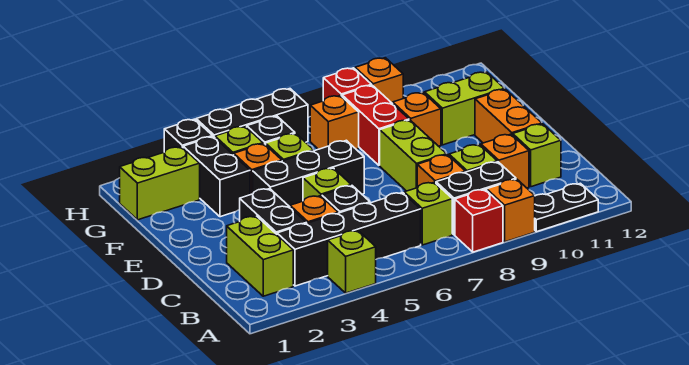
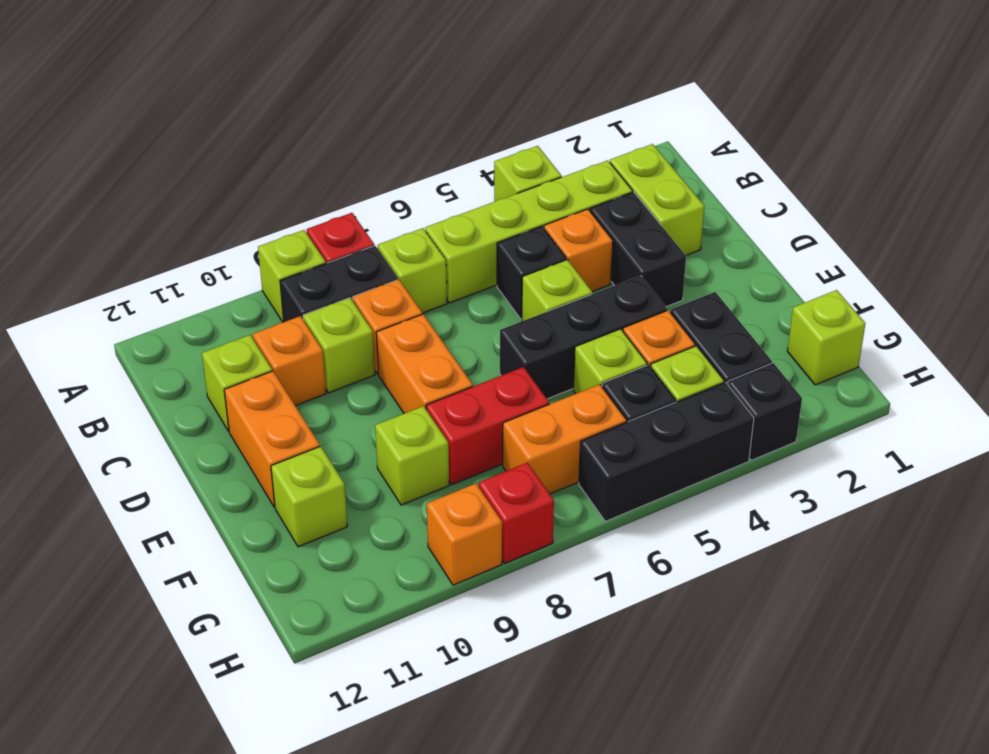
orange 1x1 brick [487,179,535,242] -> lime 1x1 brick [258,230,326,322]
black 1x2 plate [535,183,598,232] -> none
black 1x4 brick [277,193,421,286] -> lime 1x4 brick [425,160,632,303]
lime 1x2 brick [380,120,447,191] -> orange 1x2 brick [376,314,473,413]
red 1x2 brick [342,85,409,165] -> red 1x2 brick turned to [426,367,549,485]
orange 1x1 brick [393,92,441,146] -> lime 1x1 brick [375,406,449,505]
lime 1x2 brick [425,72,505,145] -> lime 1x1 brick [271,446,347,547]
lime 1x2 brick [120,147,200,220] -> lime 1x1 brick [787,290,865,385]
orange 1x1 brick [310,96,359,149] -> orange 1x2 brick [503,384,627,494]

